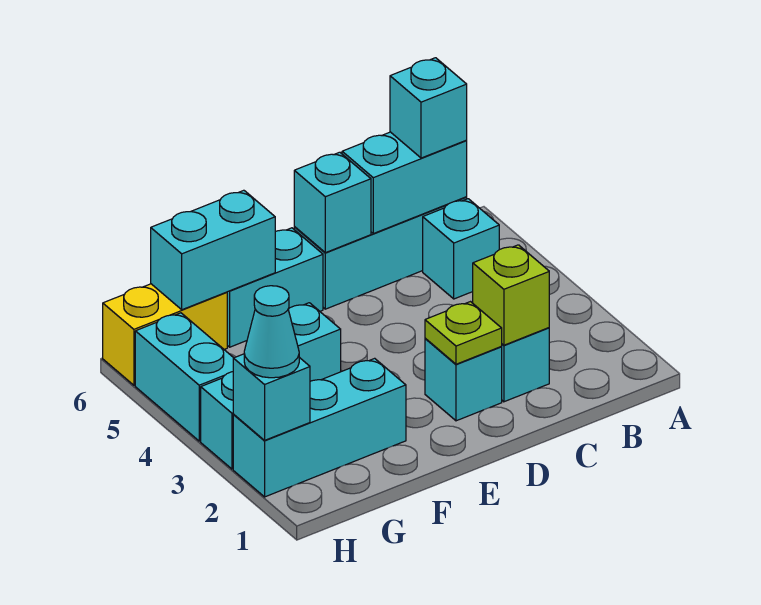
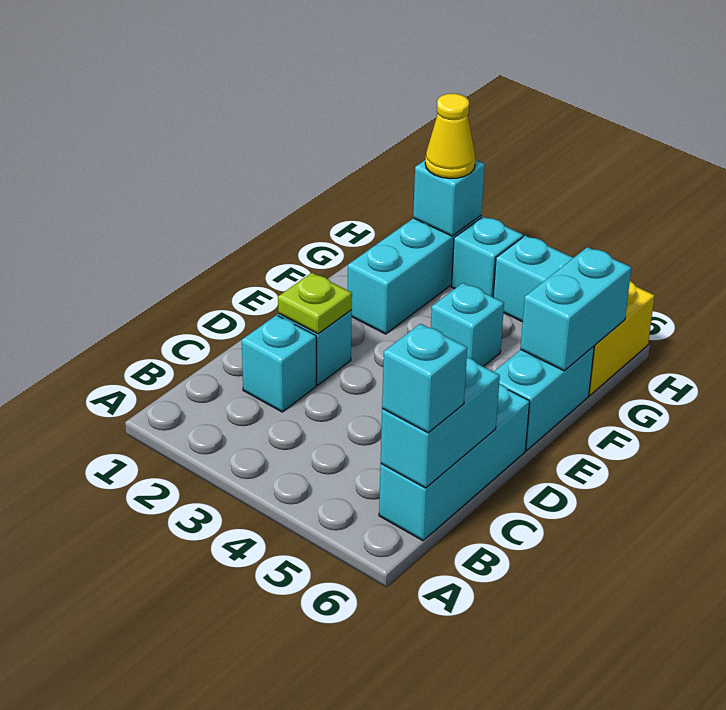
cyan 1x1 brick [423,199,499,299] -> none
lime 1x1 brick [473,245,549,345] -> none
cyan 1x1 brick [294,152,371,253] -> none
cyan 1x1 cone [244,286,299,378] -> yellow 1x1 cone [425,93,475,179]

